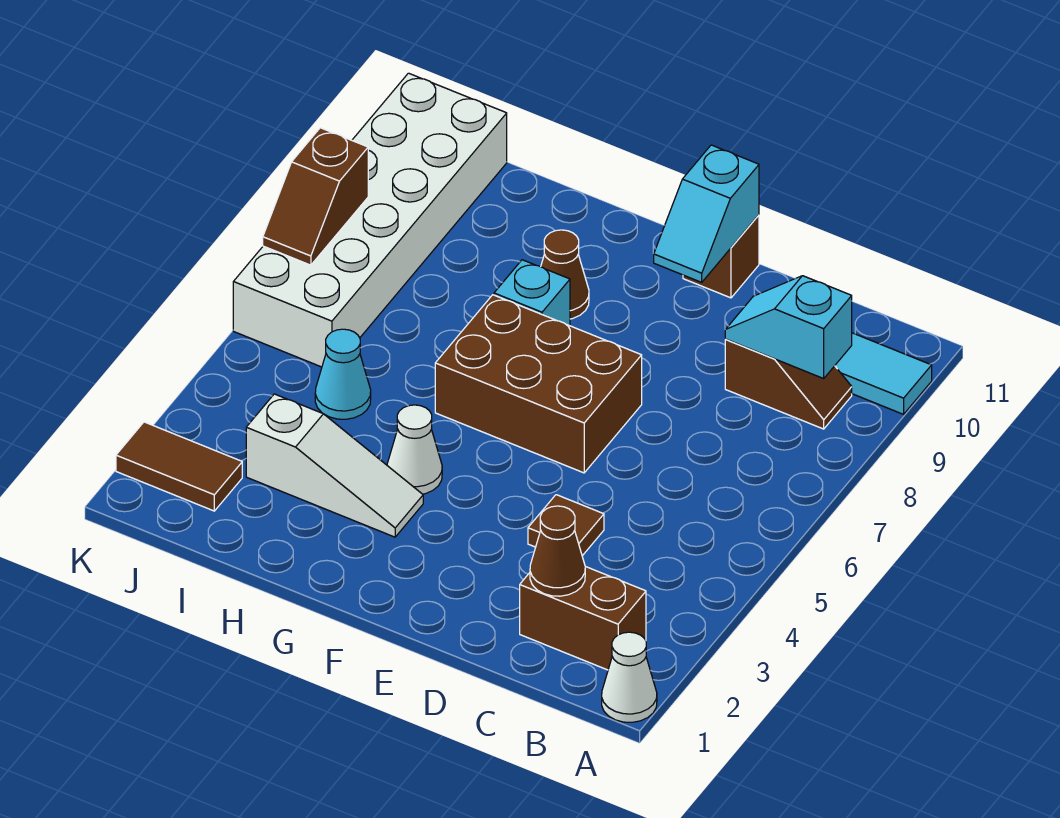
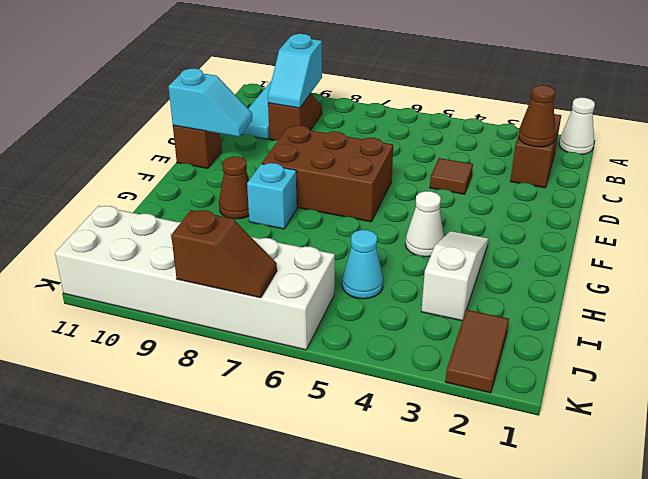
brown 2x3 brick [435,295,642,473] -> brown 2x3 brick turned to [262,125,393,222]

